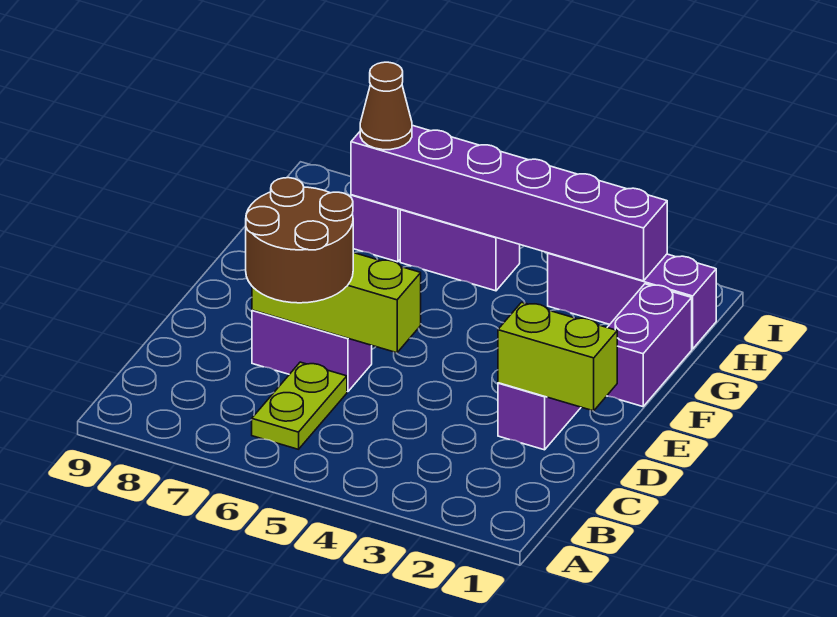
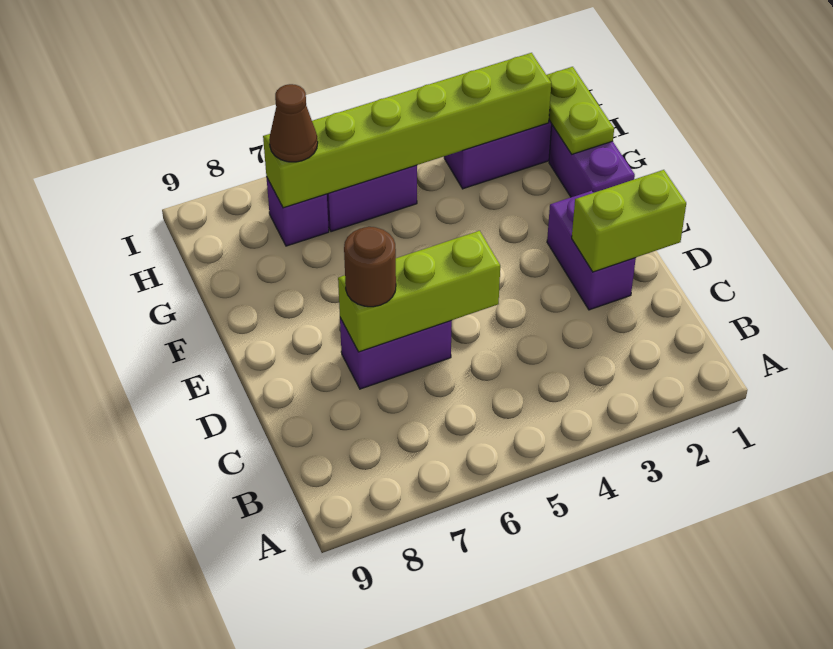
lime 1x2 plate [252,362,347,449] -> lime 1x2 plate moved to [547,67,614,154]
brown 2x2 round brick [246,178,353,303] -> brown 1x1 round brick [344,227,396,307]
purple 1x6 brick [351,125,667,281] -> lime 1x6 brick [263,53,551,208]

